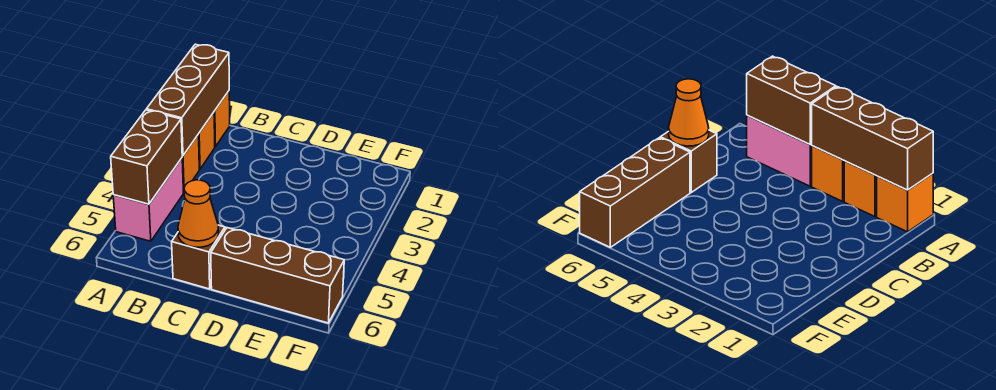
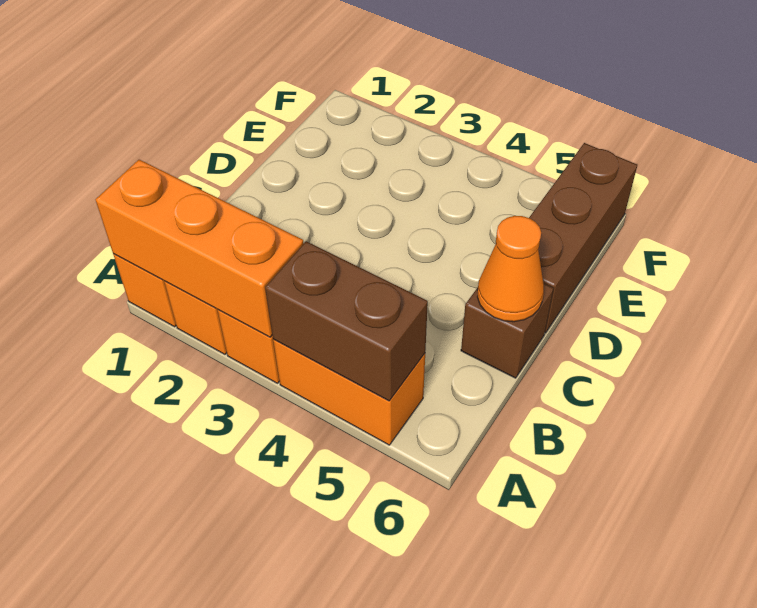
brown 1x3 brick [146,44,229,156] -> orange 1x3 brick [96,160,304,337]
pink 1x2 brick [113,158,183,241] -> orange 1x2 brick [273,339,425,445]

